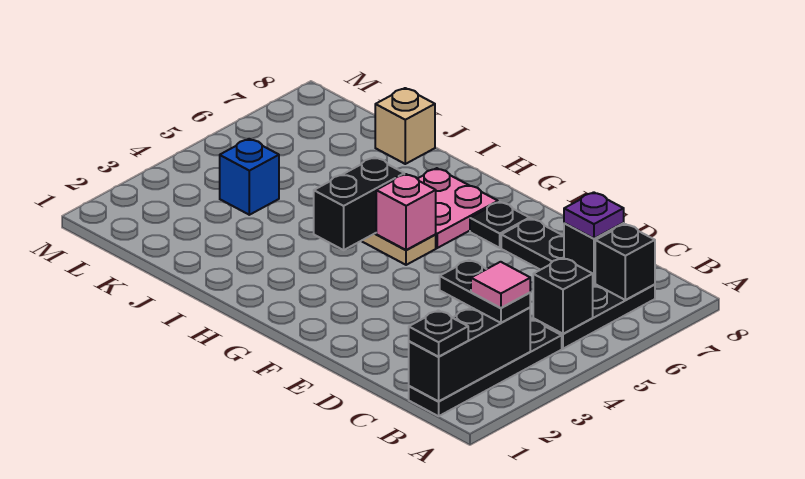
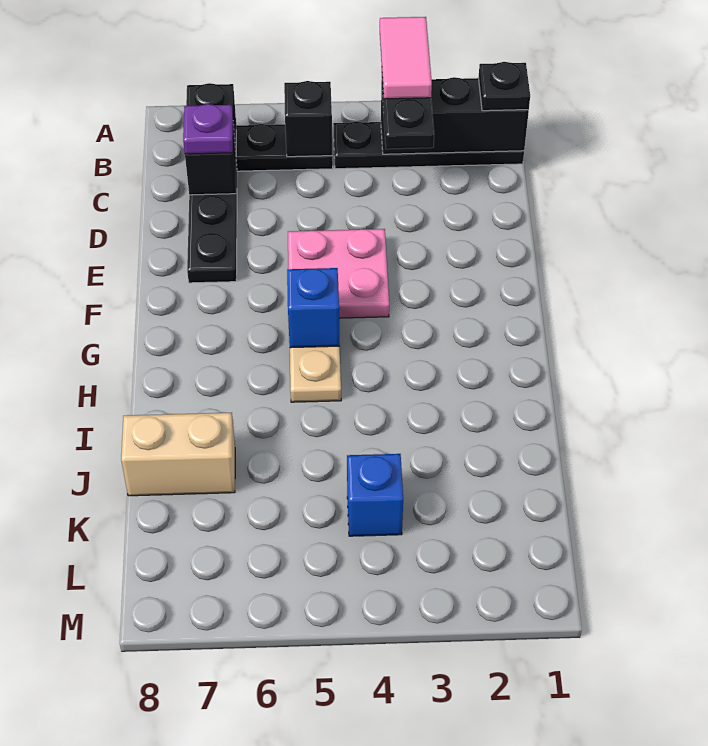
pink 1x1 tile [471,262,530,308] -> pink 1x2 tile [380,17,432,99]
black 1x1 plate [470,202,529,248] -> none
pink 1x1 brick [376,174,436,250] -> blue 1x1 brick [287,268,340,348]
pink 2x2 plate [418,168,498,248] -> pink 2x2 plate moved to [288,229,389,318]
black 1x2 brick [314,157,404,250] -> none
tan 1x1 brick [375,88,435,164] -> tan 1x2 brick [121,413,235,496]

